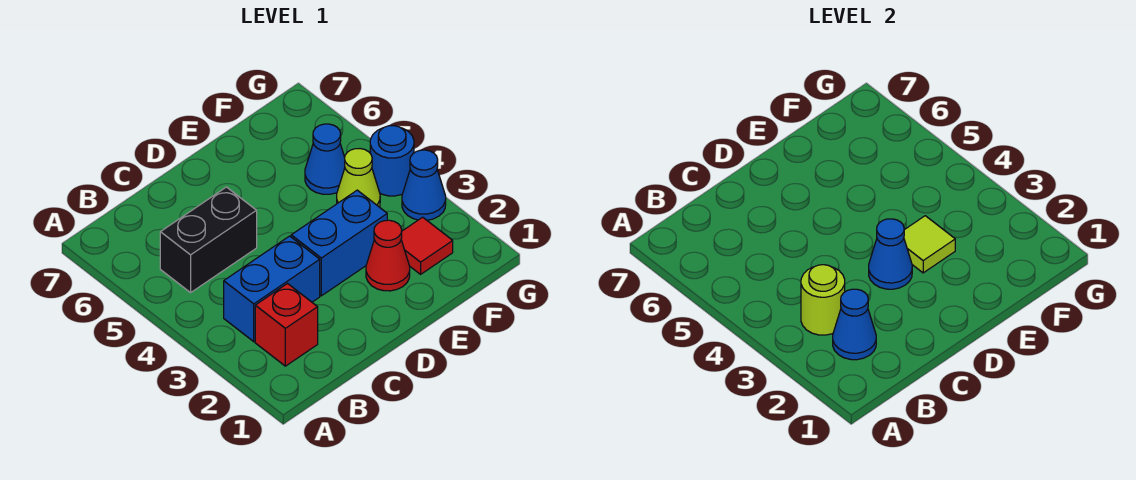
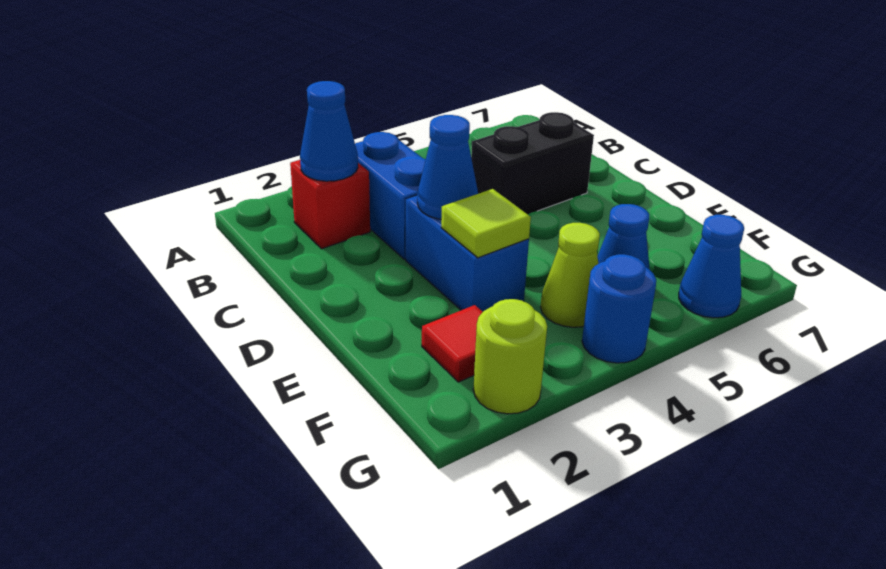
lime 1x1 round brick [801,265,845,335] -> lime 1x1 round brick moved to [473,299,547,414]
black 1x2 brick [160,187,257,293] -> black 1x2 brick turned to [471,112,594,214]
red 1x1 cone [366,220,410,291] -> none
blue 1x1 cone [402,150,446,220] -> blue 1x1 cone moved to [679,215,744,318]

